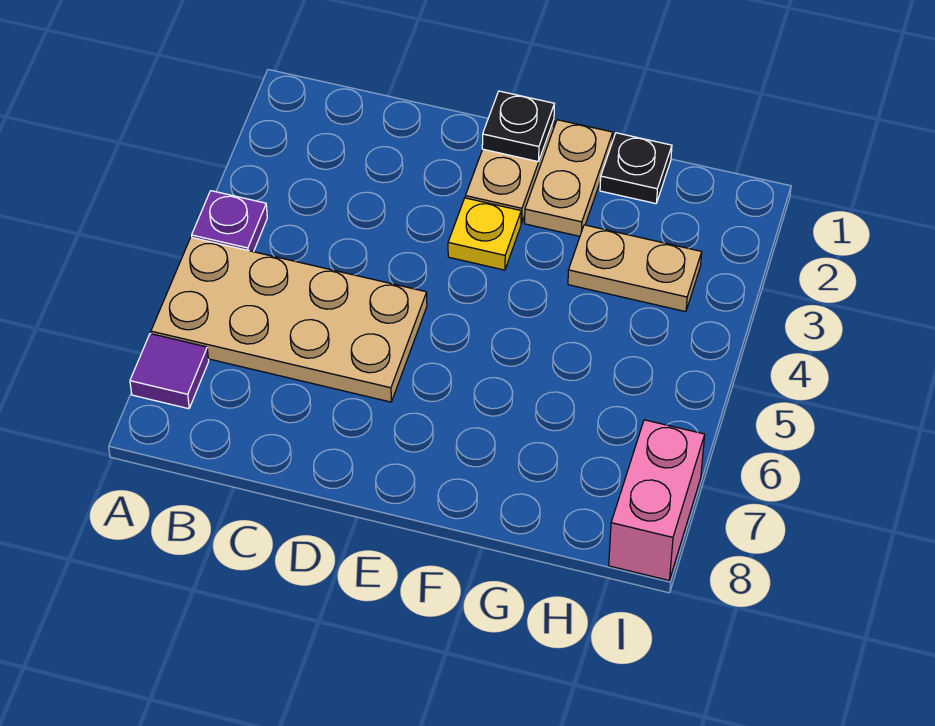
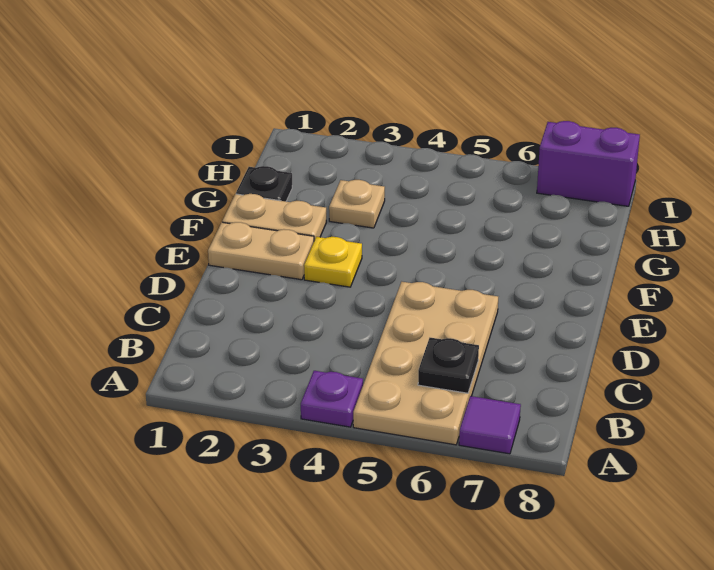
black 1x1 plate [482,91,554,162] -> black 1x1 plate moved to [418,338,479,393]
tan 1x2 plate [568,225,702,312] -> tan 1x1 plate [329,180,385,228]
pink 1x2 brick [609,420,705,580] -> purple 1x2 brick [537,121,640,206]

